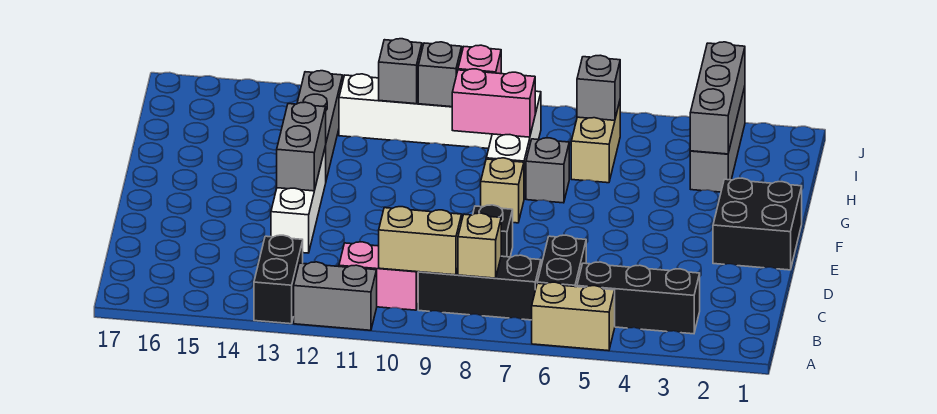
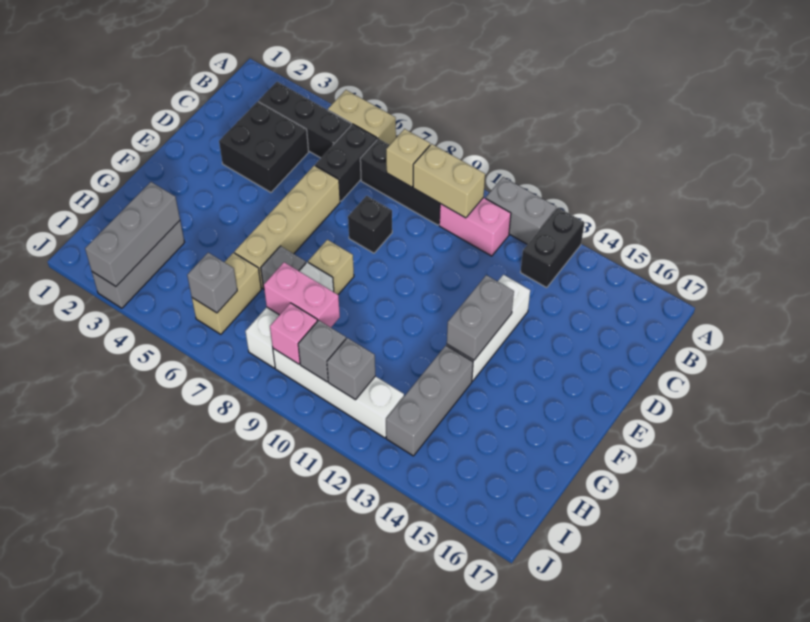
none -> tan 1x4 brick [234,165,340,288]
black 2x2 brick [713,178,802,270] -> black 2x2 brick moved to [219,101,309,192]

